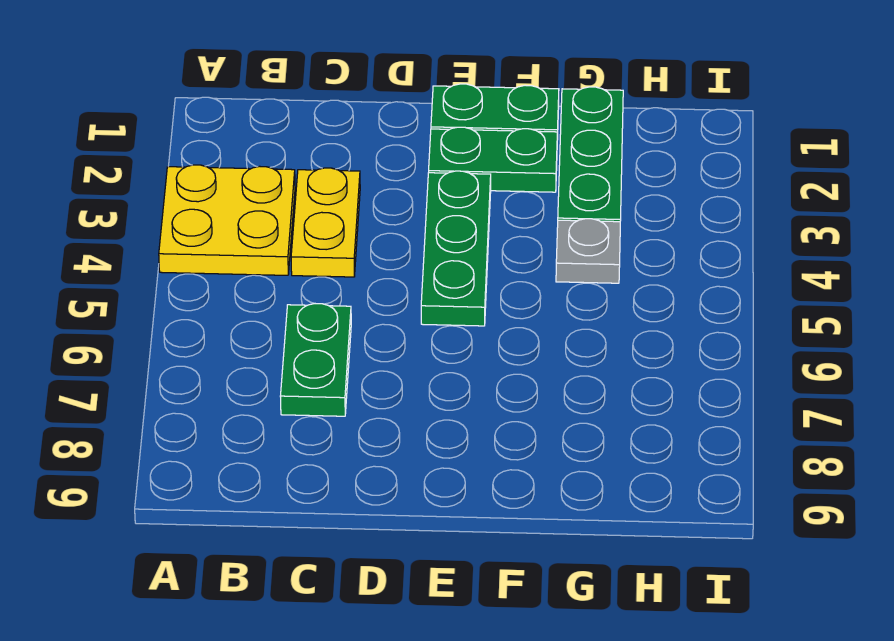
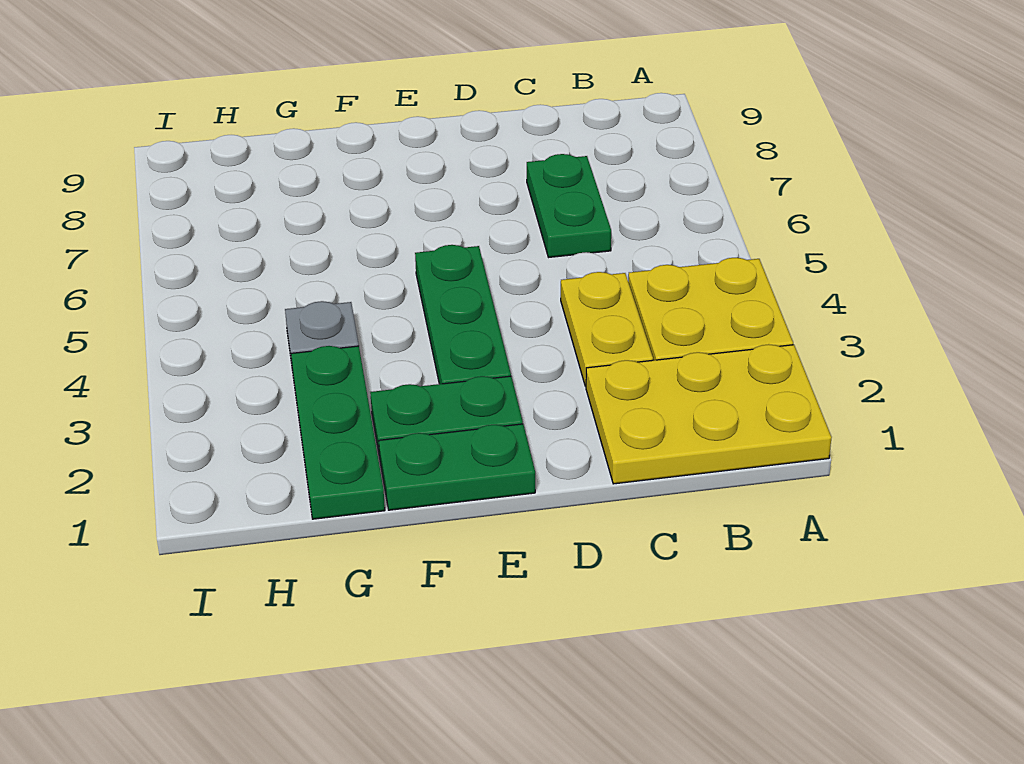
none -> yellow 2x3 plate [586,344,832,484]

